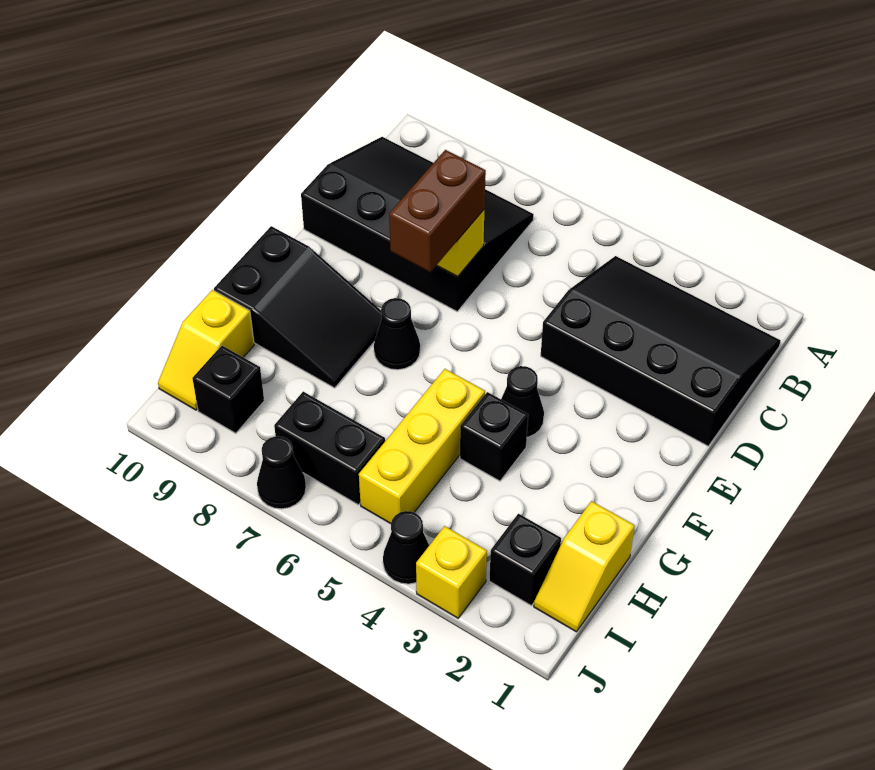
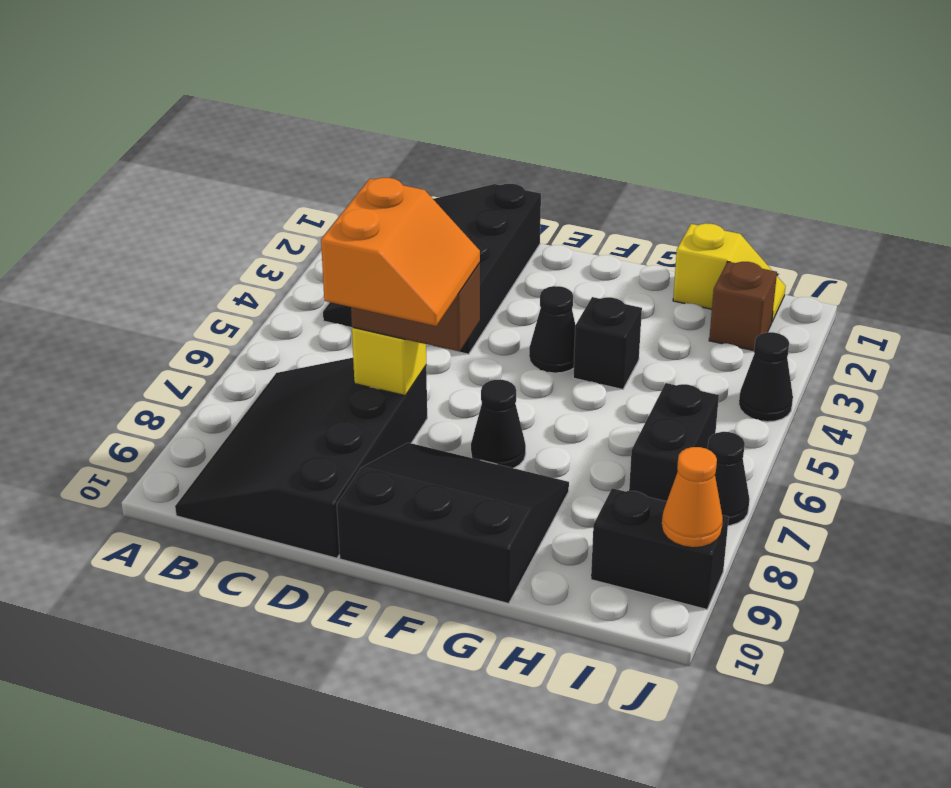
none -> orange 2x2 slope [321,178,480,326]
black 2x3 slope [214,226,382,388] -> black 3x3 slope [337,443,569,604]
yellow 1x3 brick [359,369,485,524] -> none
yellow 1x2 slope [158,290,254,410] -> none
black 1x1 brick [489,514,561,606] -> brown 1x1 brick [709,262,777,351]
black 1x1 brick [192,346,264,433] -> black 1x2 brick [591,488,729,609]
yellow 1x1 brick [416,526,487,618] -> none
none -> orange 1x1 cone [662,447,723,548]

